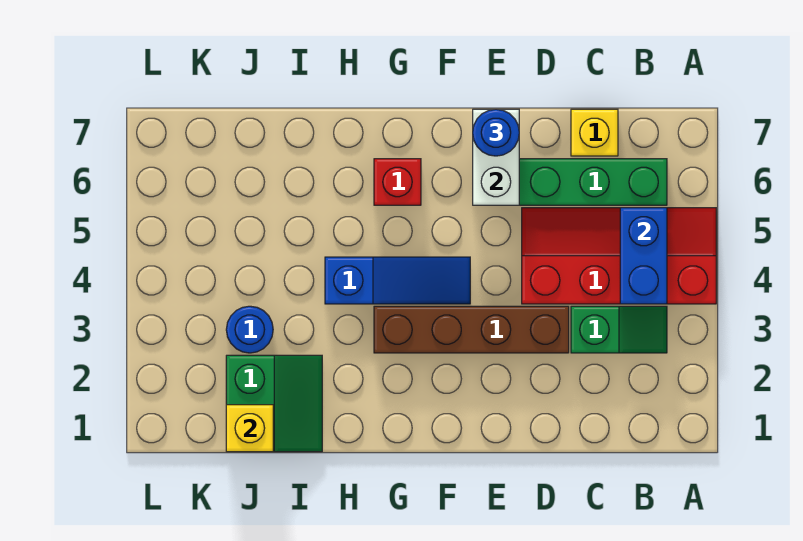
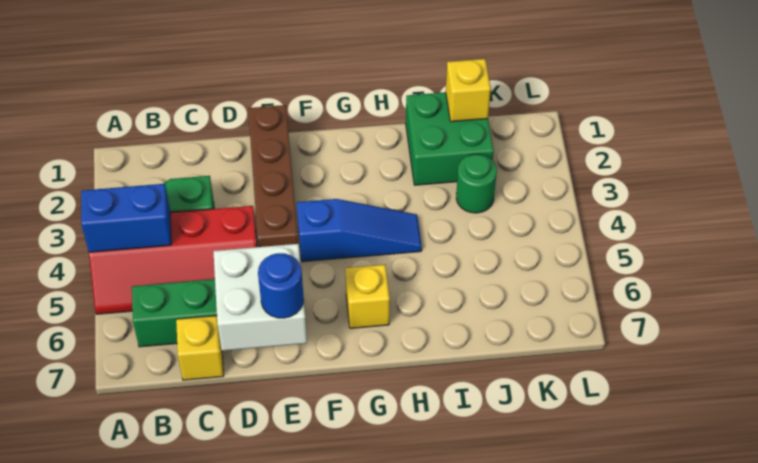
blue 1x2 brick [620,208,667,304] -> blue 1x2 brick turned to [81,184,171,252]
brown 1x4 brick [374,306,569,353] -> brown 1x4 brick turned to [248,105,298,247]
white 1x2 brick [473,109,519,205] -> white 2x2 brick [213,244,307,351]
blue 1x3 slope [325,257,470,304] -> blue 1x3 slope turned to [297,199,422,262]
red 1x1 brick [374,159,421,205] -> yellow 1x1 brick [345,265,390,328]
green 2x2 slope [226,355,322,452] -> green 2x2 brick [406,92,494,185]
blue 1x1 round brick [226,306,273,353] -> green 1x1 round brick [456,154,497,213]

